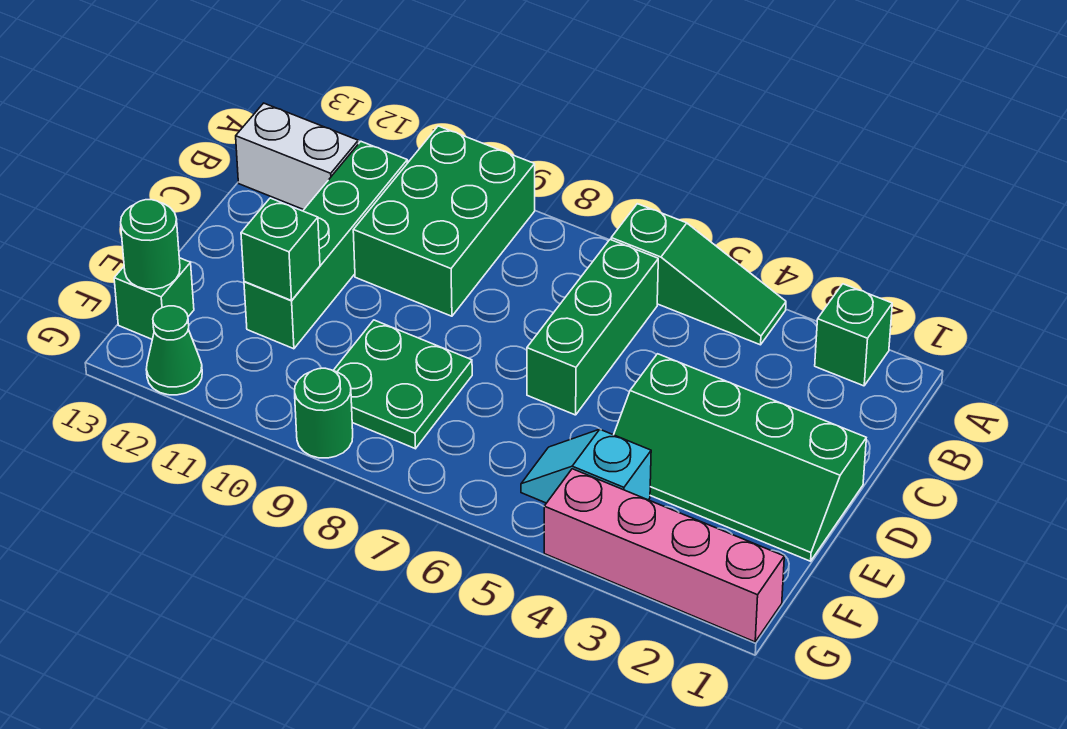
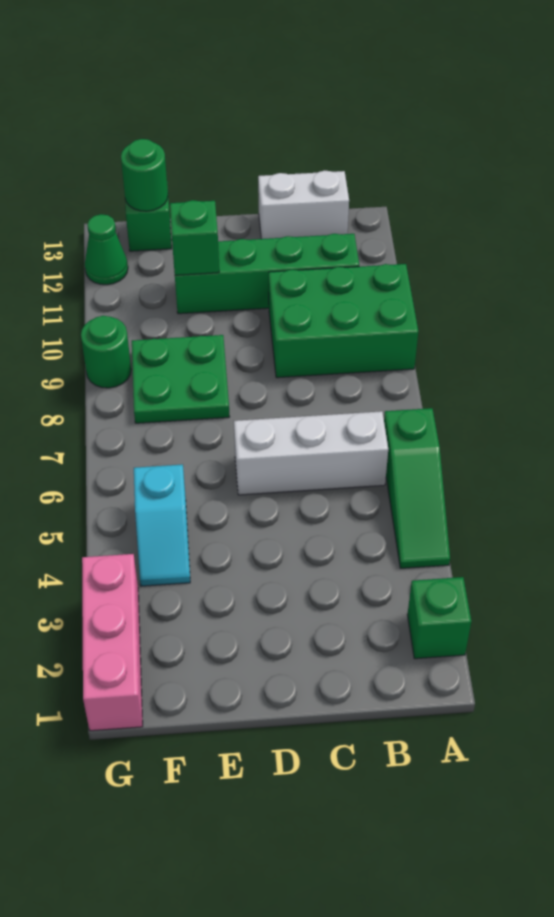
green 1x3 brick [527,240,658,415] -> white 1x3 brick [234,411,388,495]
white 1x2 brick [236,103,358,210] -> white 1x2 brick turned to [258,170,349,239]
green 2x4 slope [614,354,866,561] -> none
cyan 1x2 slope [521,429,651,503] -> cyan 1x2 slope turned to [134,464,190,586]
pink 1x4 brick [544,469,784,642] -> pink 1x3 brick [82,554,143,731]

